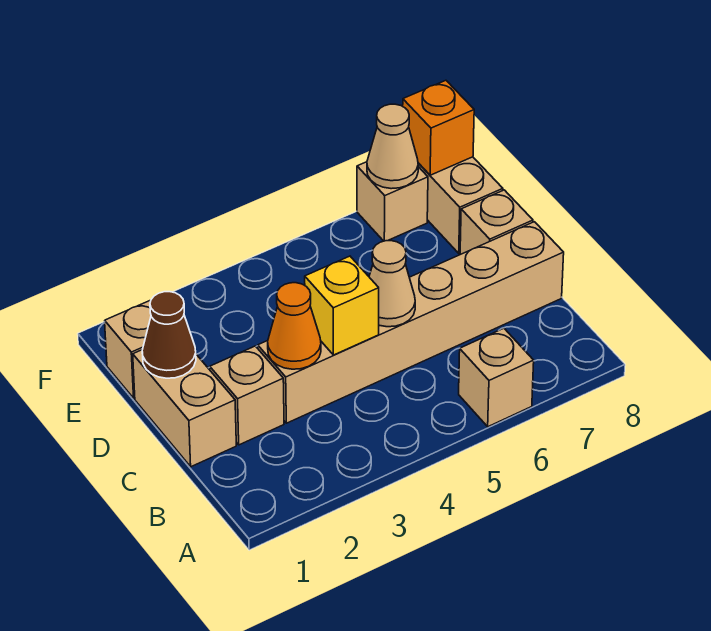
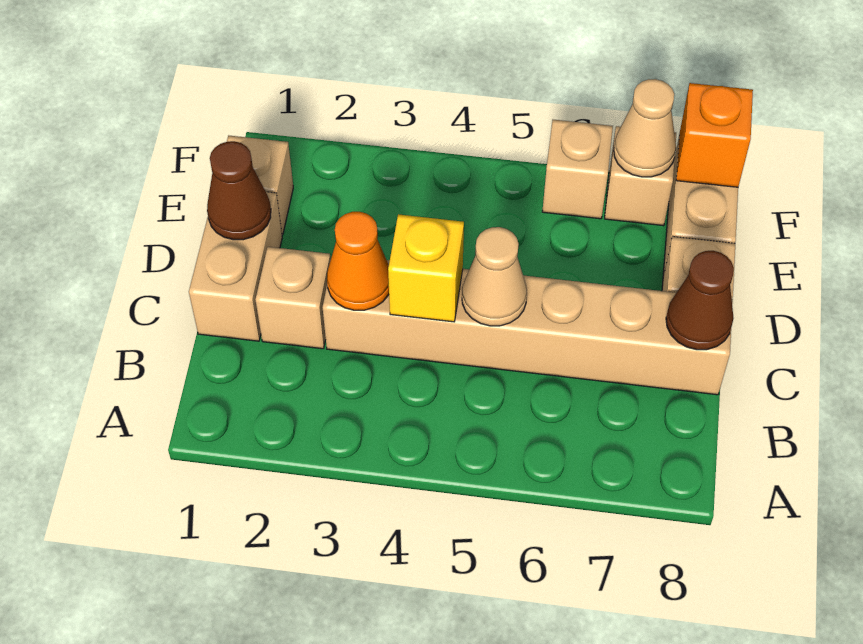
tan 1x1 brick [459,328,534,427] -> tan 1x1 brick moved to [542,120,613,219]
none -> brown 1x1 cone [666,251,734,350]

